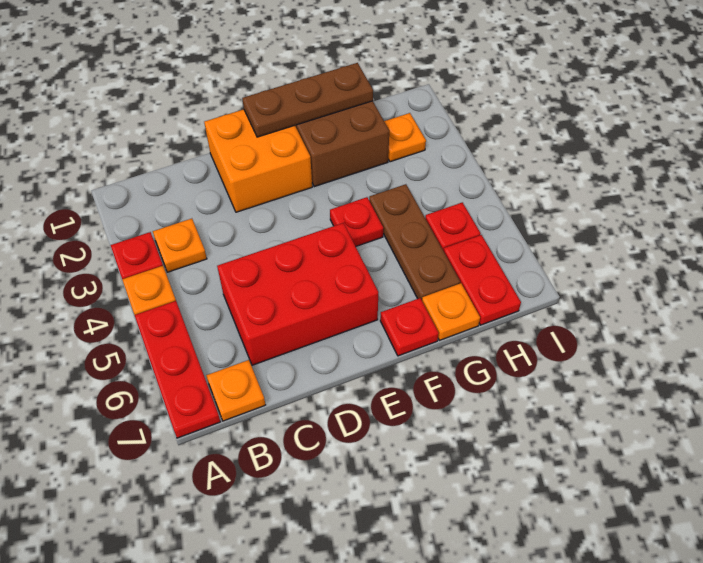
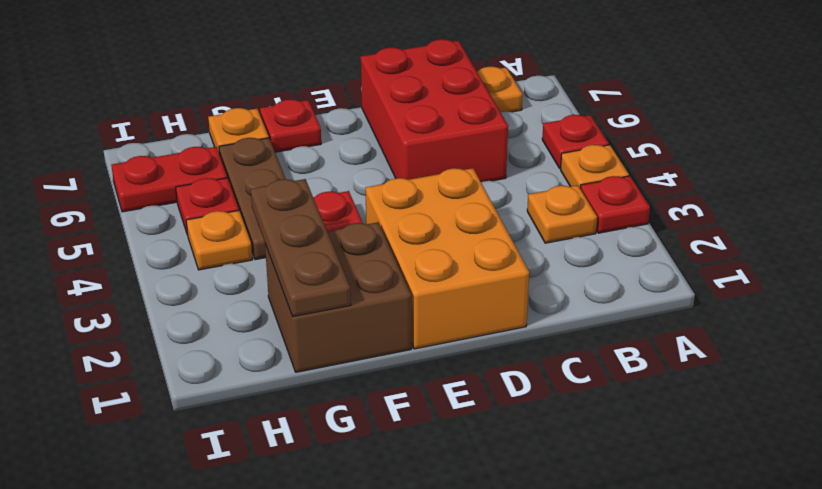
red 1x3 plate [135,301,220,438] -> red 1x1 plate [542,115,609,169]
red 2x3 brick [217,223,378,365] -> red 2x3 brick turned to [361,39,508,182]
orange 2x2 brick [204,109,312,212] -> orange 2x3 brick [365,168,529,349]
brown 1x3 plate [242,63,373,137] -> brown 1x3 plate turned to [251,179,351,317]
orange 1x1 plate [384,113,426,162] -> orange 1x1 plate moved to [186,211,252,270]
red 1x2 plate [444,235,521,325] -> red 1x2 plate turned to [111,147,227,212]

